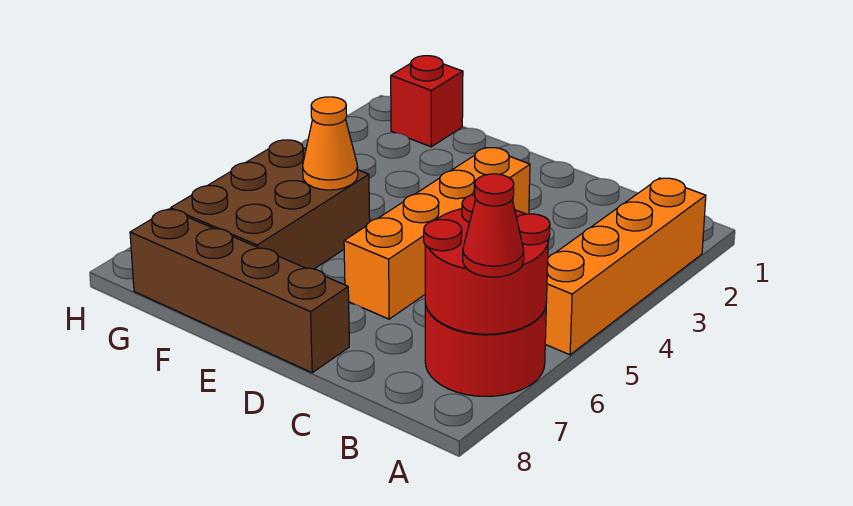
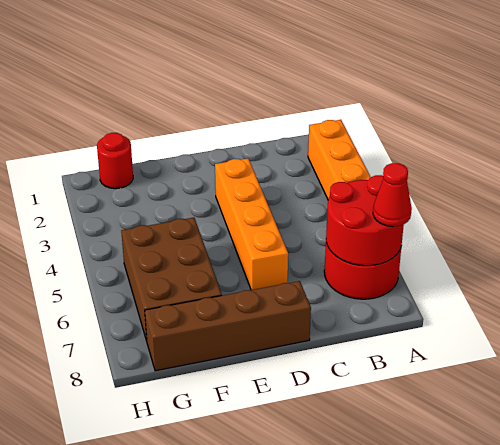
orange 1x1 cone [303,97,358,190] -> none
red 1x1 brick [391,56,463,147] -> red 1x1 round brick [97,133,133,189]

